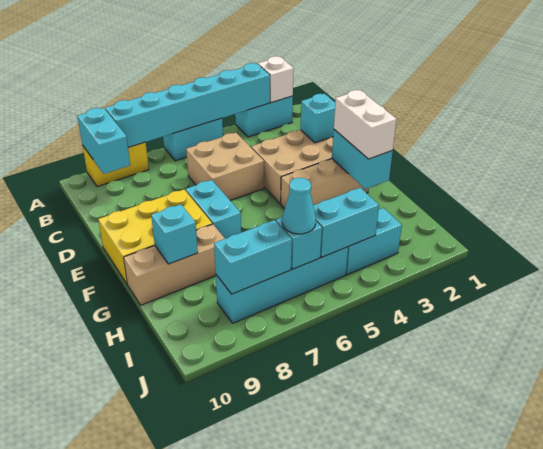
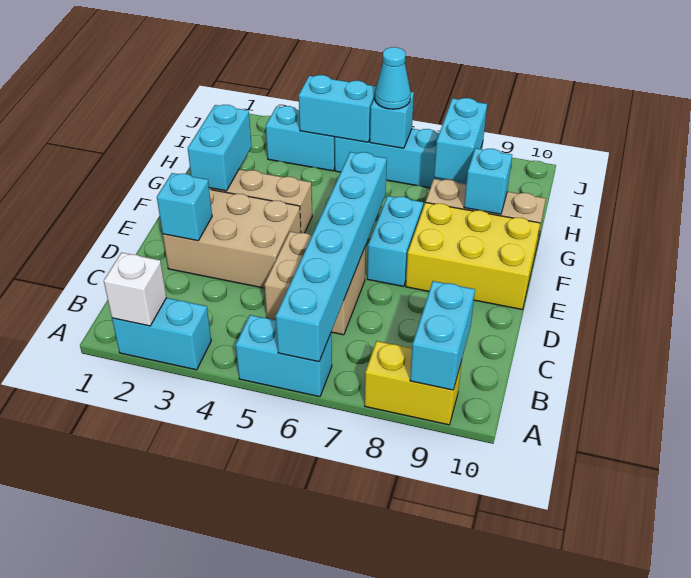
cyan 1x6 brick [105,63,270,147] -> cyan 1x6 brick turned to [276,152,387,362]
white 1x2 brick [334,90,397,159] -> none
cyan 1x2 brick [214,220,292,294] -> cyan 1x2 brick turned to [434,98,487,183]

